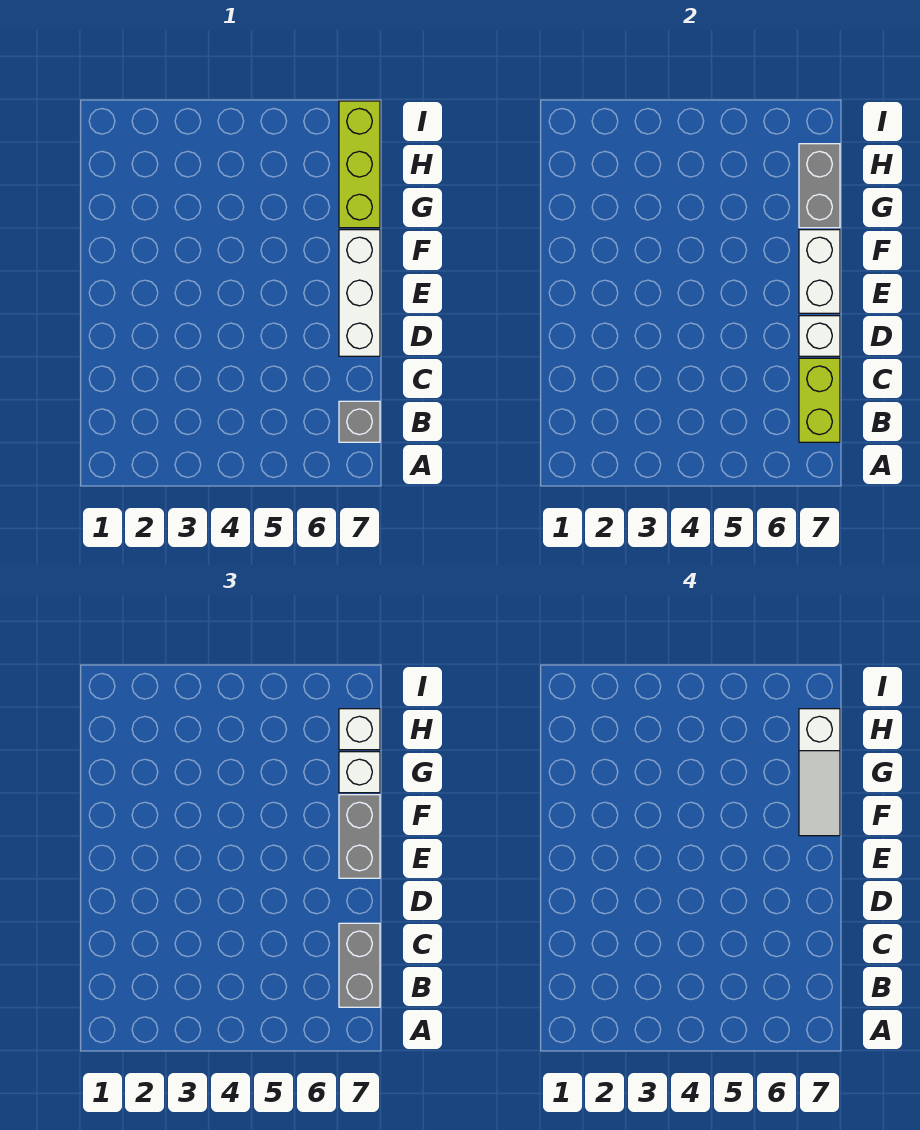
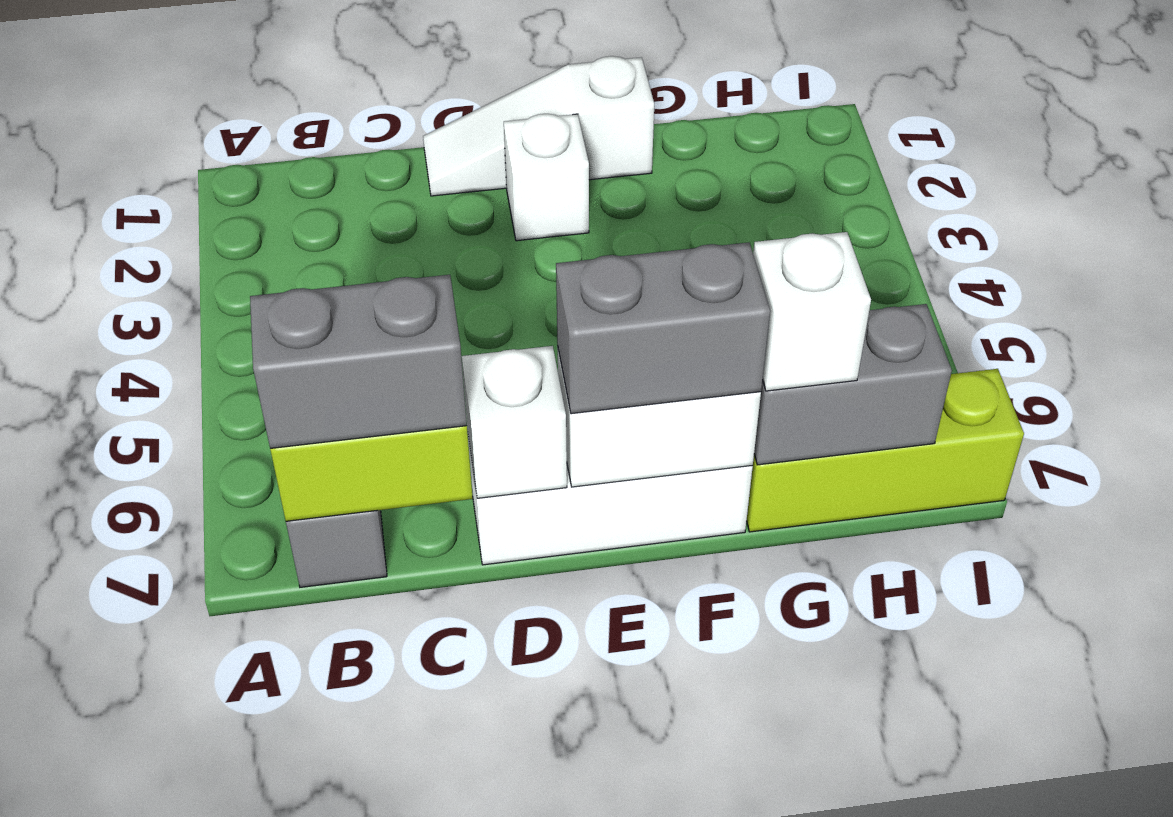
white 1x3 slope [799,709,840,836] -> white 1x3 slope moved to [423,56,654,196]
white 1x1 brick [339,709,380,750] -> white 1x1 brick moved to [504,114,589,241]

